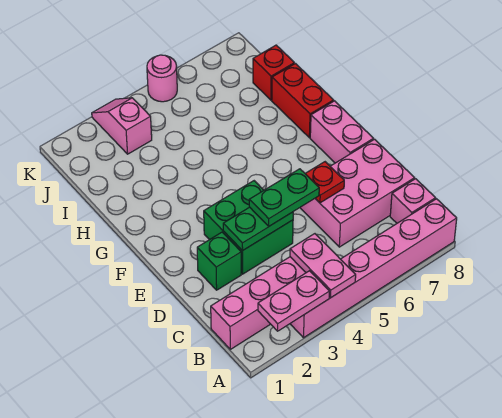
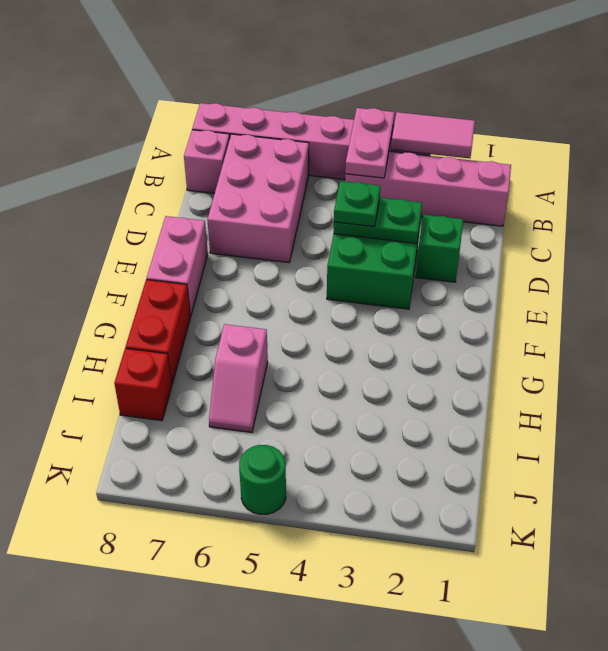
pink 1x2 plate [258,271,330,331] -> pink 1x2 tile [391,112,475,158]
pink 2x3 brick [300,139,415,247] -> pink 2x3 brick turned to [207,134,309,263]
green 1x2 plate [249,169,319,226] -> green 1x1 plate [334,181,381,227]
red 1x1 plate [305,162,344,203] -> none
pink 1x2 slope [92,98,152,154] -> pink 1x2 slope moved to [209,324,268,432]
pink 1x1 round brick [147,55,177,102] -> green 1x1 round brick [239,445,286,514]

